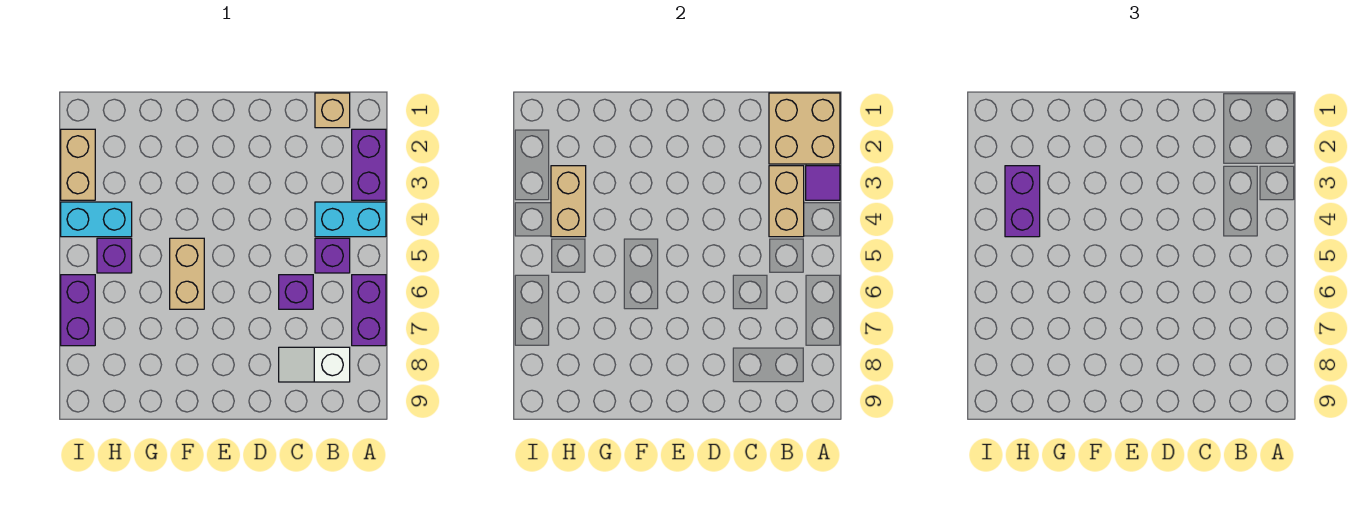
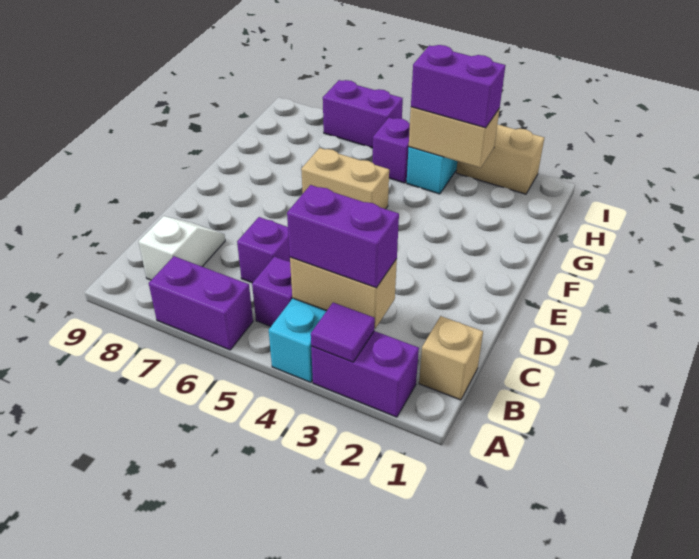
tan 2x2 brick [769,93,840,164] -> none
none -> purple 1x2 brick [287,185,399,288]

